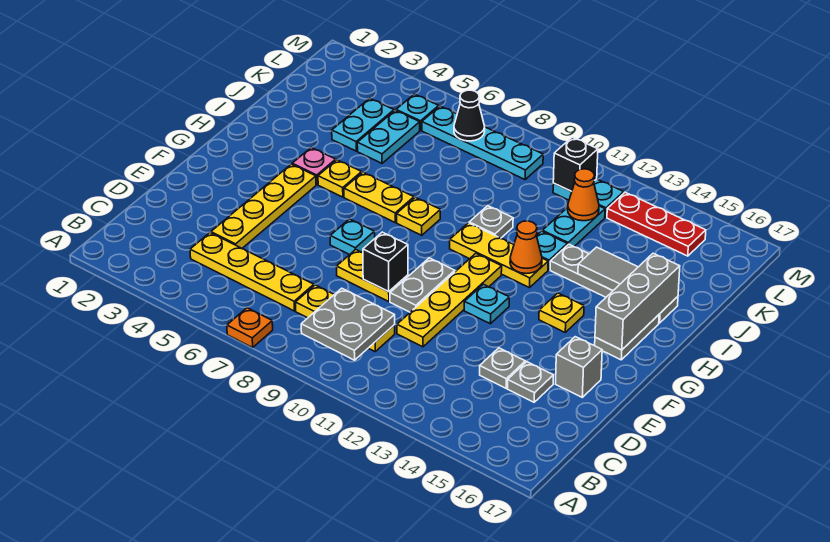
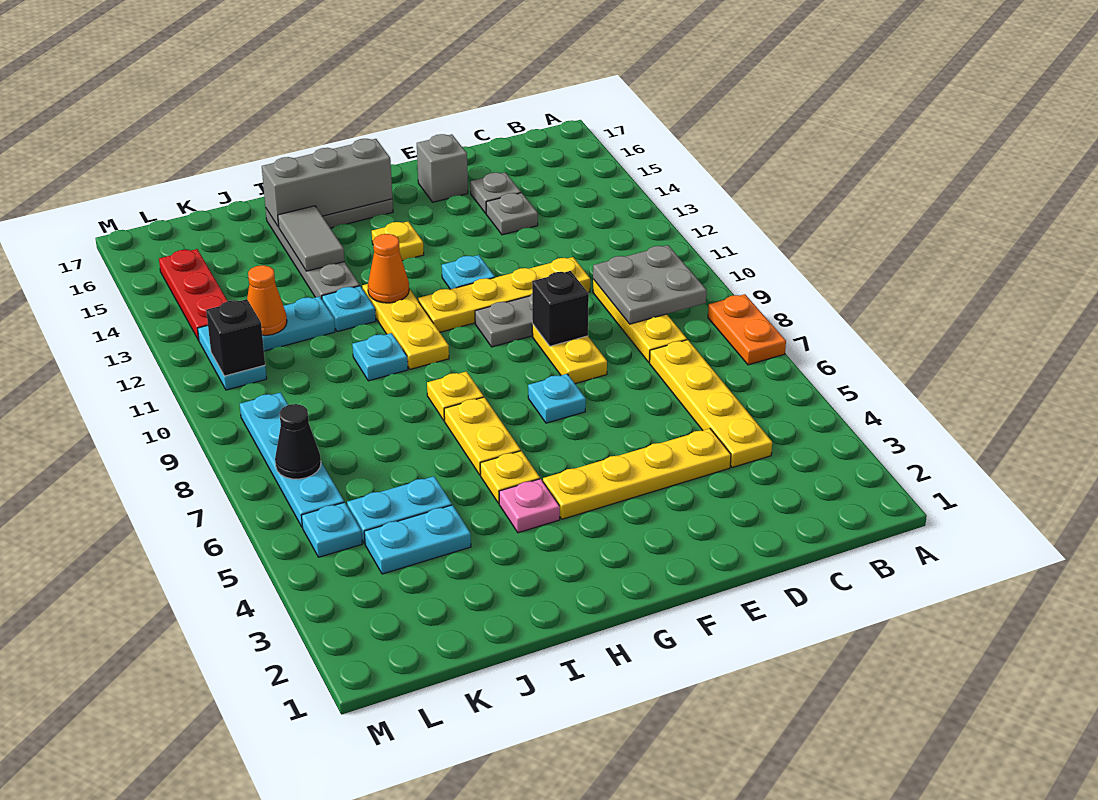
orange 1x1 plate [227,308,273,347] -> orange 1x2 plate [708,294,786,365]
grey 1x1 plate [469,206,513,238] -> cyan 1x1 plate [352,333,408,381]

